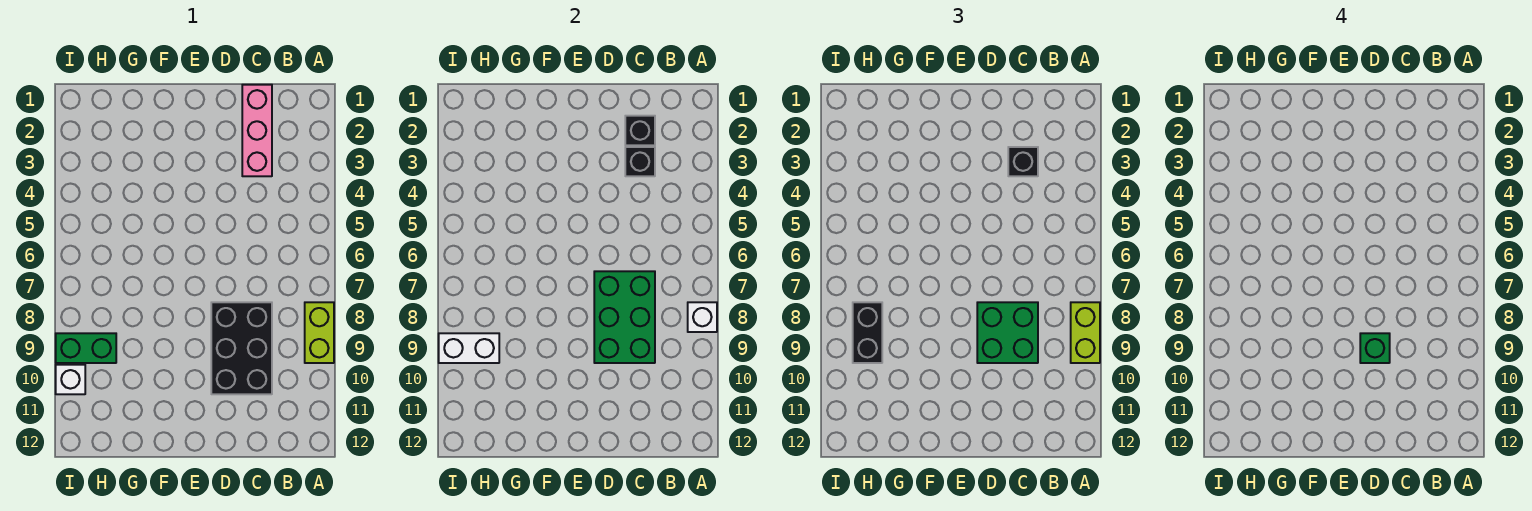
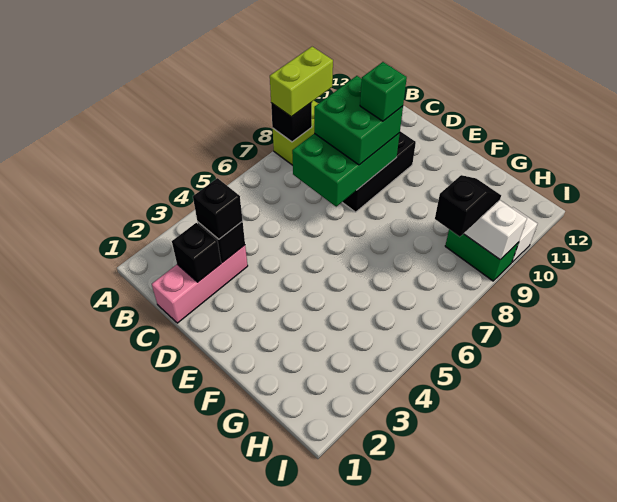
white 1x1 brick [688,302,717,332] -> black 1x1 brick [271,102,312,142]
black 1x2 brick [853,302,882,363] -> black 1x2 slope [435,175,501,237]

